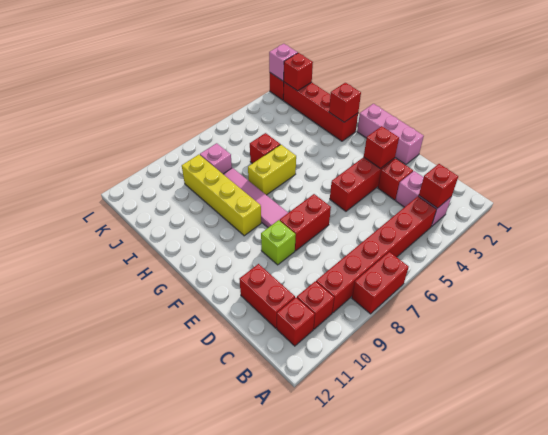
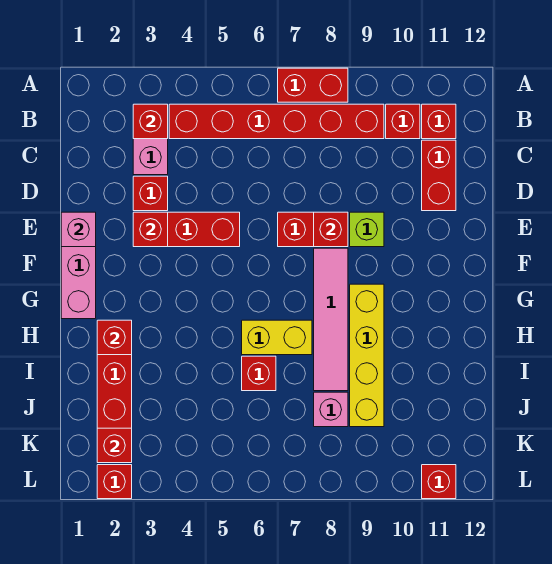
none -> red 1x1 brick [314,212,348,247]
pink 1x1 brick [269,44,298,81] -> pink 1x1 brick moved to [61,212,96,247]
none -> red 1x1 brick [422,465,456,499]

